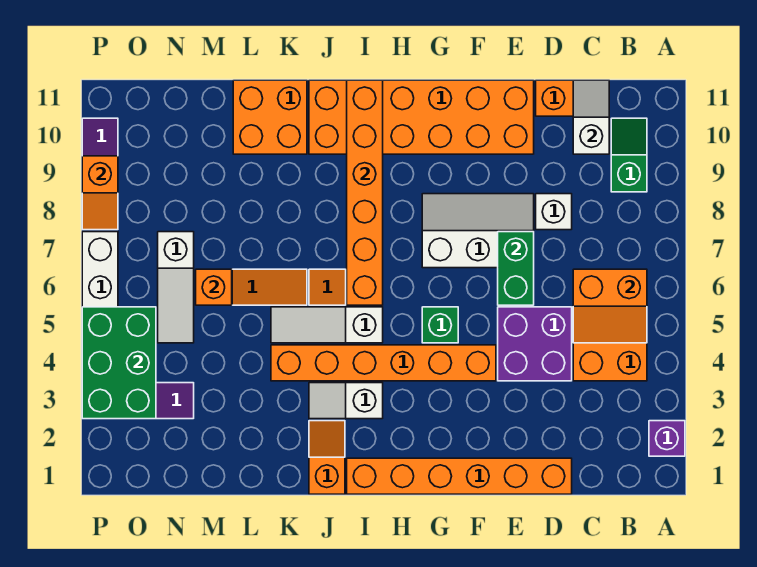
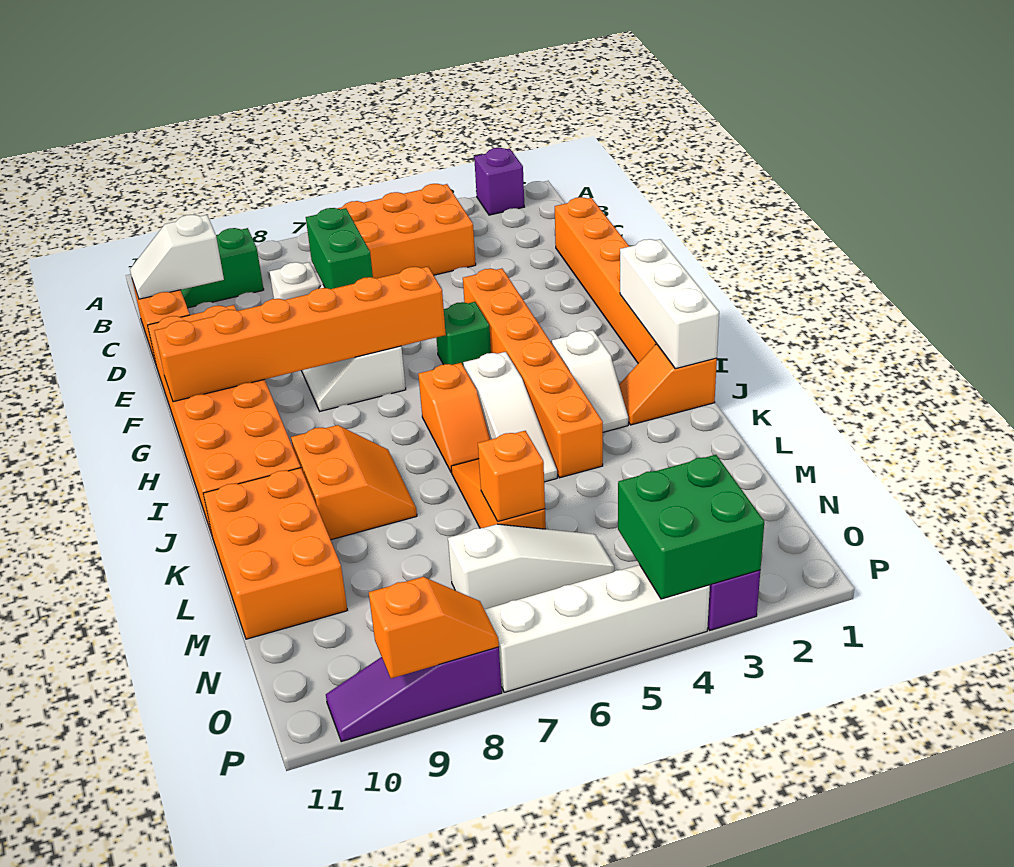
orange 2x2 slope [573,269,647,343] -> orange 2x2 slope moved to [291,425,417,540]
purple 2x2 brick [498,307,572,381] -> none
green 1x2 brick [498,232,534,305] -> green 1x2 brick turned to [306,208,373,289]
none -> white 1x3 brick [620,239,719,369]
orange 1x6 brick [347,80,383,305] -> orange 1x6 brick moved to [154,267,446,402]
orange 2x2 brick [233,80,307,154] -> orange 2x3 brick [203,468,347,639]
green 2x3 brick [82,307,156,419] -> green 2x2 brick [618,455,764,599]

